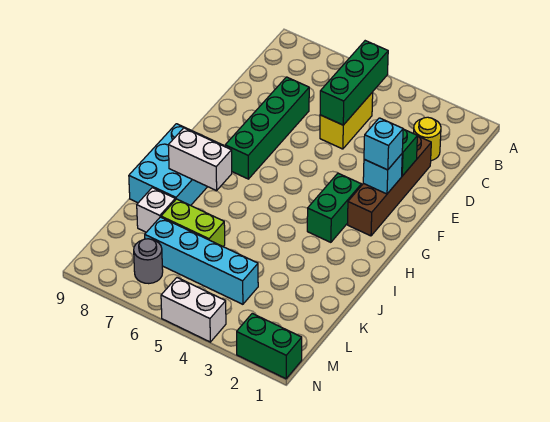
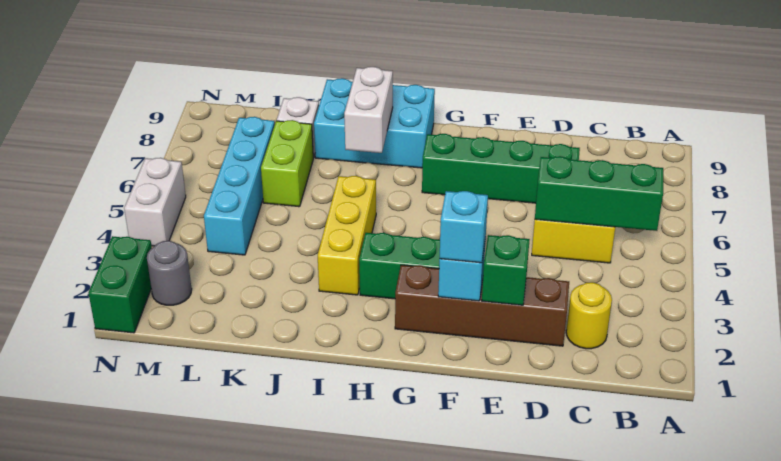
none -> yellow 1x3 brick [318,176,376,295]
grey 1x1 round brick [134,239,163,284] -> grey 1x1 round brick moved to [147,241,192,305]

